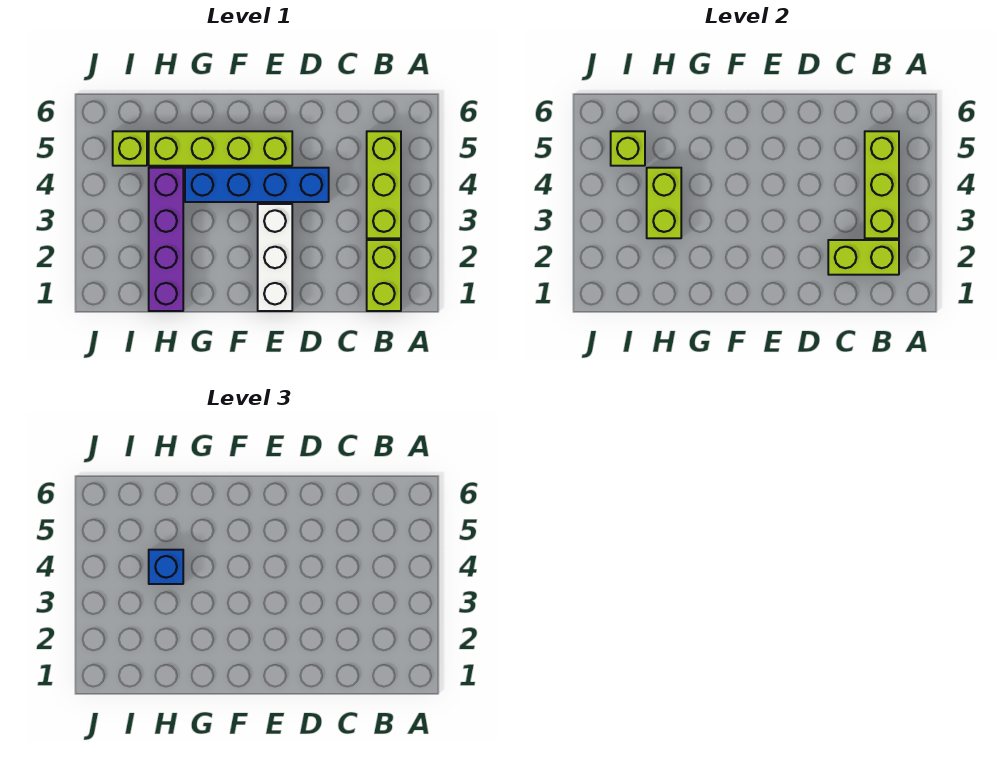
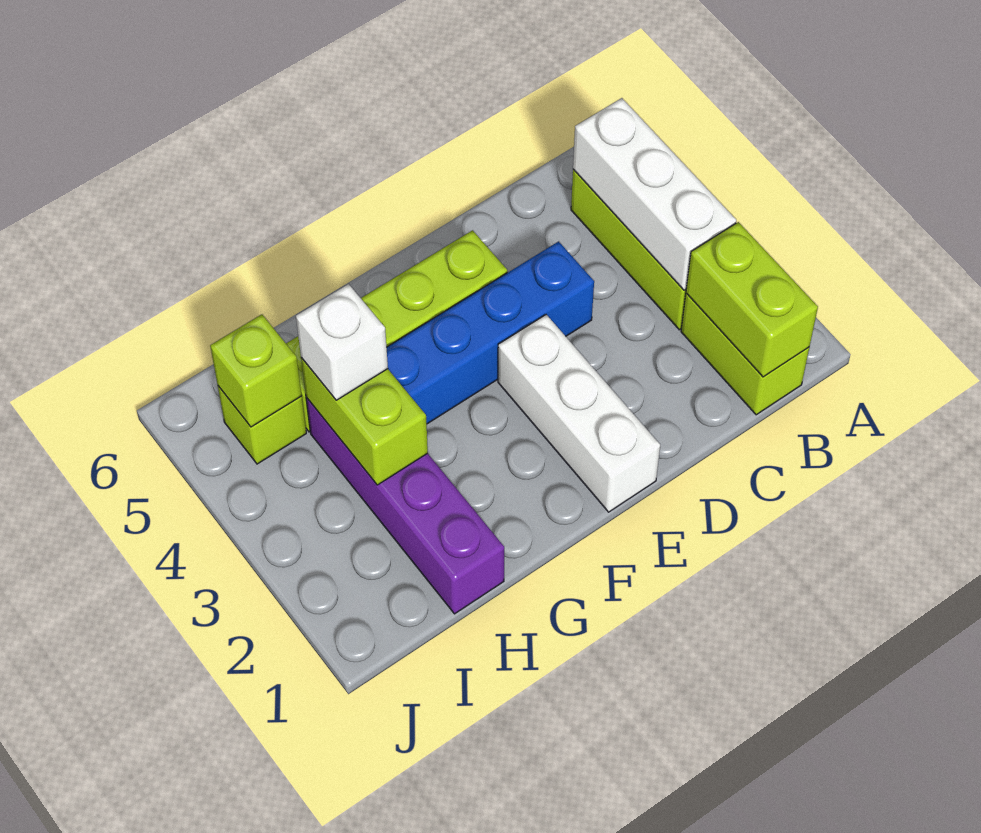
lime 1x2 brick [828,240,899,275] -> lime 1x2 brick turned to [686,222,818,377]
lime 1x3 brick [865,131,899,238] -> white 1x3 brick [573,98,736,290]
blue 1x1 brick [149,550,183,584] -> white 1x1 brick [296,284,388,400]

